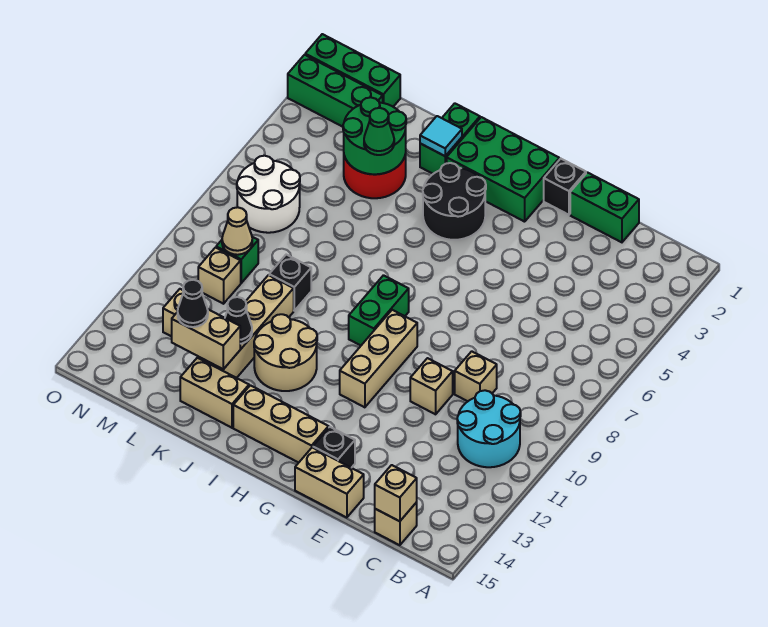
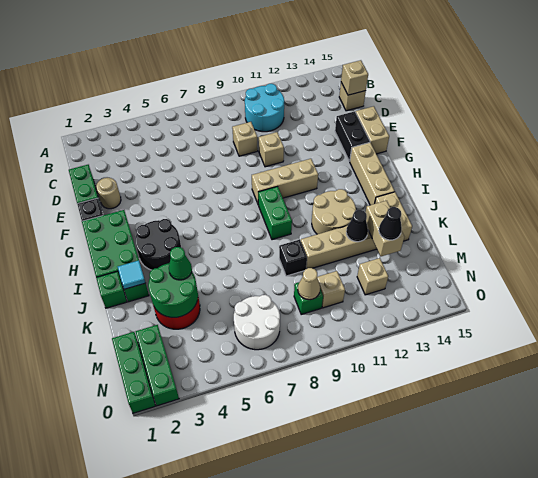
none -> tan 1x1 round brick [96,178,121,209]
black 1x1 brick [313,427,355,468] -> black 1x2 brick [335,111,370,161]
green 1x2 brick [349,275,409,345] -> green 1x2 brick turned to [258,186,292,240]

